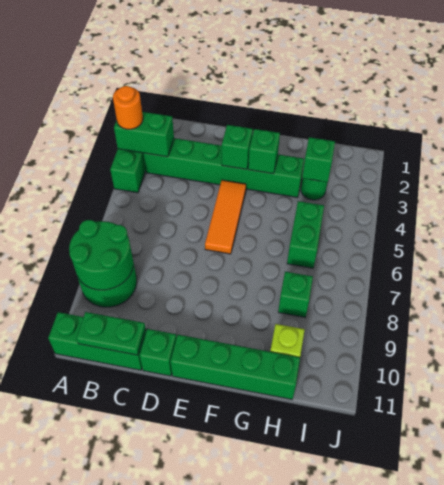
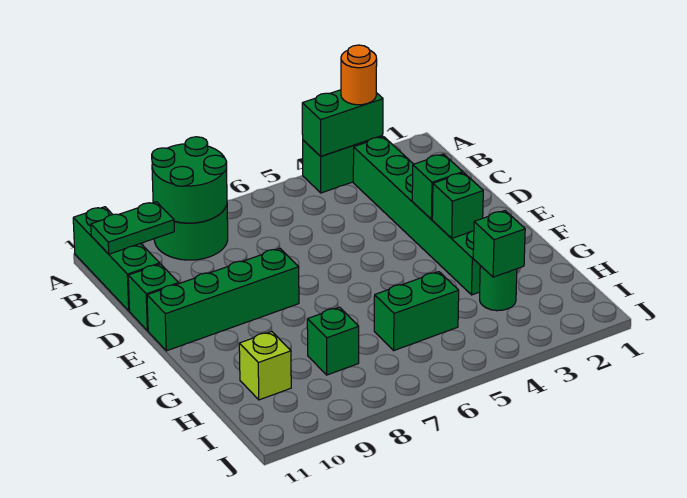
green 1x2 brick [114,112,174,157] -> green 1x2 brick turned to [302,90,383,156]
green 1x2 plate [76,312,146,355] -> green 1x2 plate turned to [91,202,174,254]
orange 1x3 tile [205,180,246,254] -> none
green 1x4 brick [170,335,300,399] -> green 1x4 brick turned to [147,248,299,351]

